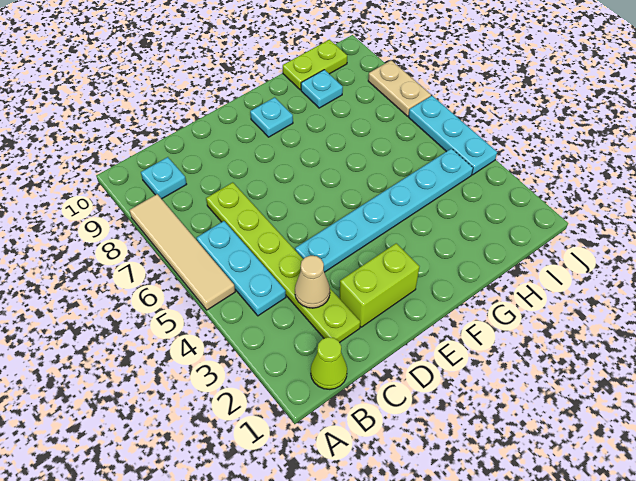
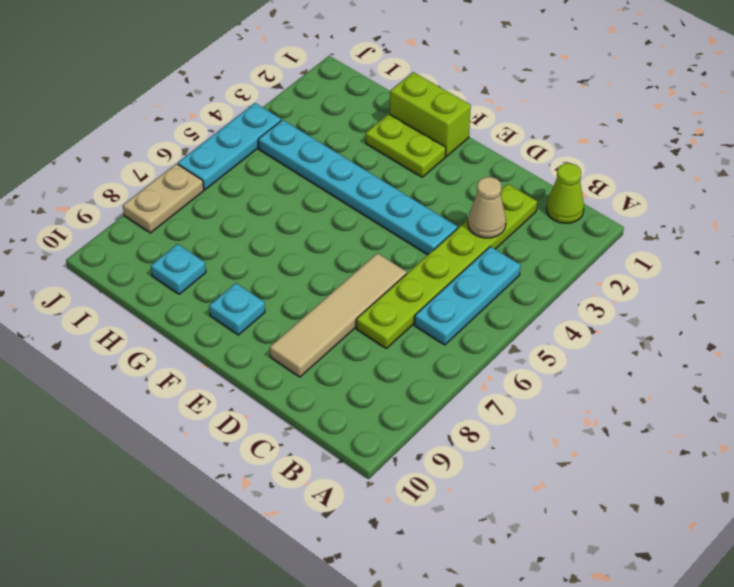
tan 1x4 tile [129,194,235,310] -> tan 1x4 tile moved to [270,253,407,377]
cyan 1x1 plate [141,157,187,199] -> none
lime 1x2 brick [339,243,419,327] -> lime 1x2 brick moved to [390,72,471,156]
lime 1x2 plate [283,40,347,90] -> lime 1x2 plate moved to [365,114,446,177]

